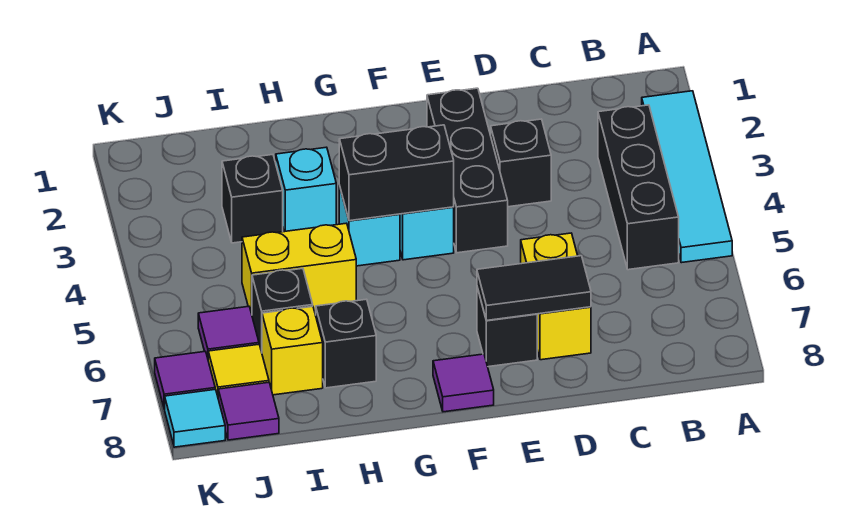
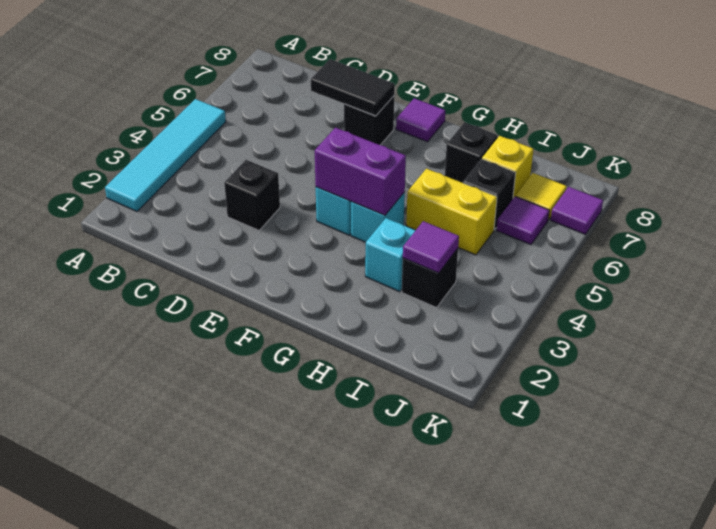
black 1x3 brick [598,105,679,270] -> none
yellow 1x2 brick [521,233,591,360] -> none
black 1x3 brick [427,88,508,253] -> none
black 1x2 brick [339,125,454,221] -> purple 1x2 brick [315,128,406,215]
purple 1x1 tile [218,382,279,440] -> purple 1x1 tile moved to [403,221,459,273]
cyan 1x1 tile [165,389,225,447] -> none

